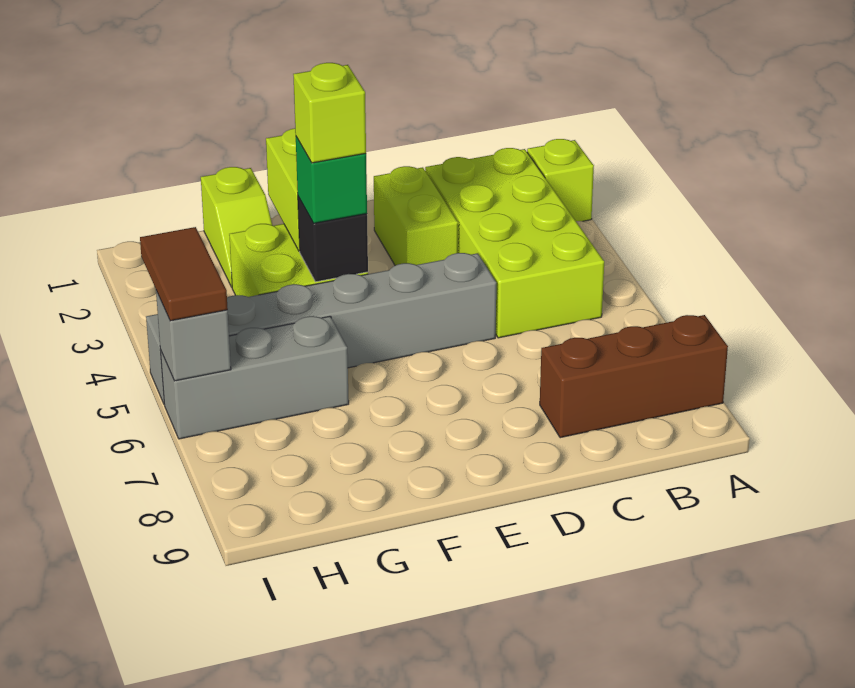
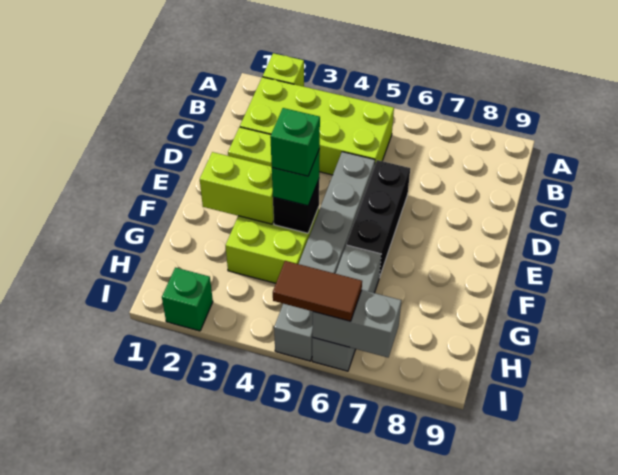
brown 1x3 brick [540,315,728,438] -> none
none -> black 1x3 brick [347,160,410,278]
lime 1x1 brick [293,63,366,163] -> green 1x1 brick [270,108,320,176]
lime 1x2 slope [201,167,272,287] -> none
none -> green 1x1 brick [162,268,213,331]
grey 1x1 brick [156,291,231,381] -> grey 1x2 brick [312,290,402,357]

